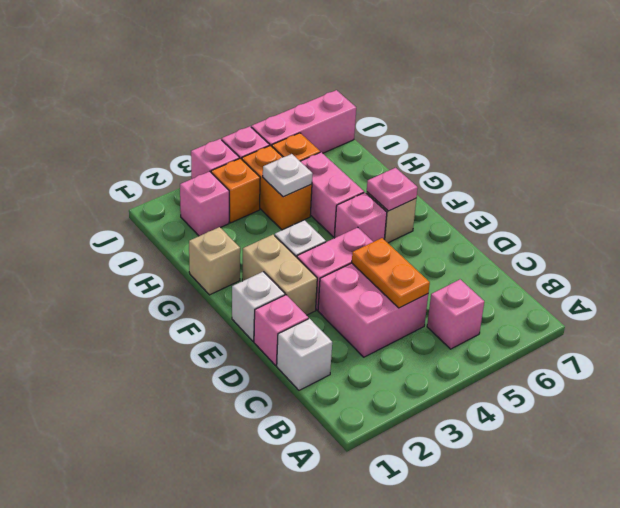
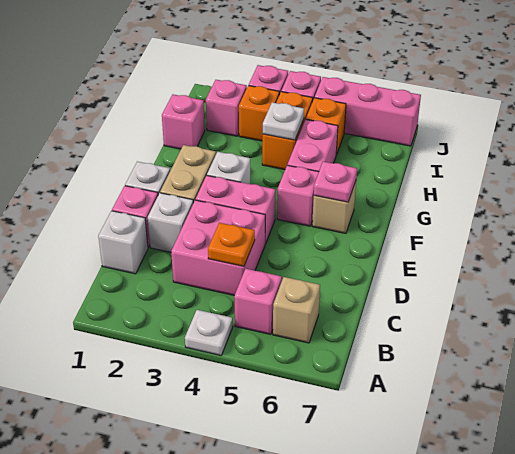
none -> white 1x1 plate [185,310,233,355]
orange 1x2 plate [352,238,430,308] -> orange 1x1 plate [208,223,255,266]
none -> white 1x1 brick [148,193,193,252]
tan 1x1 brick [189,227,240,295] -> tan 1x1 brick moved to [273,277,320,343]
none -> pink 1x1 brick [162,95,205,149]

